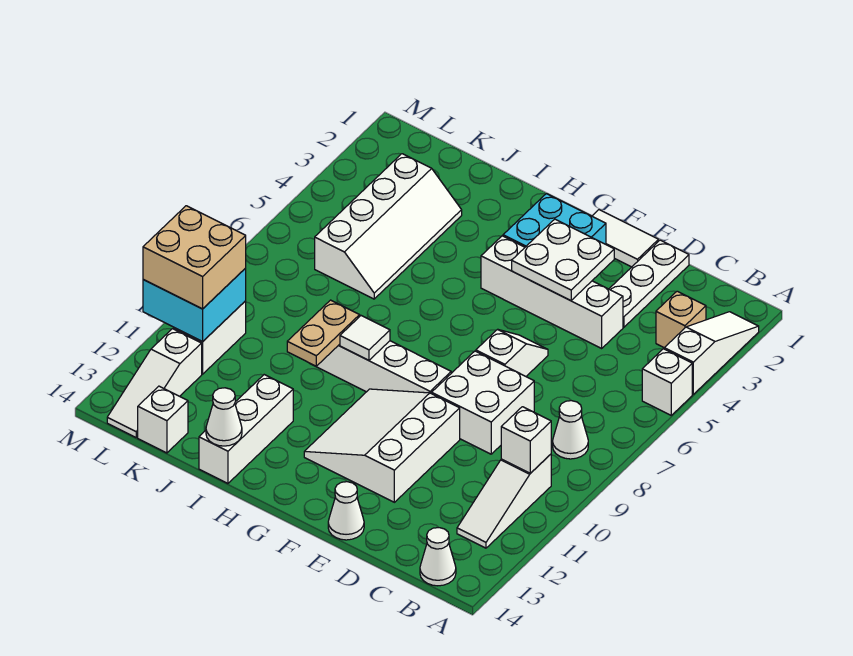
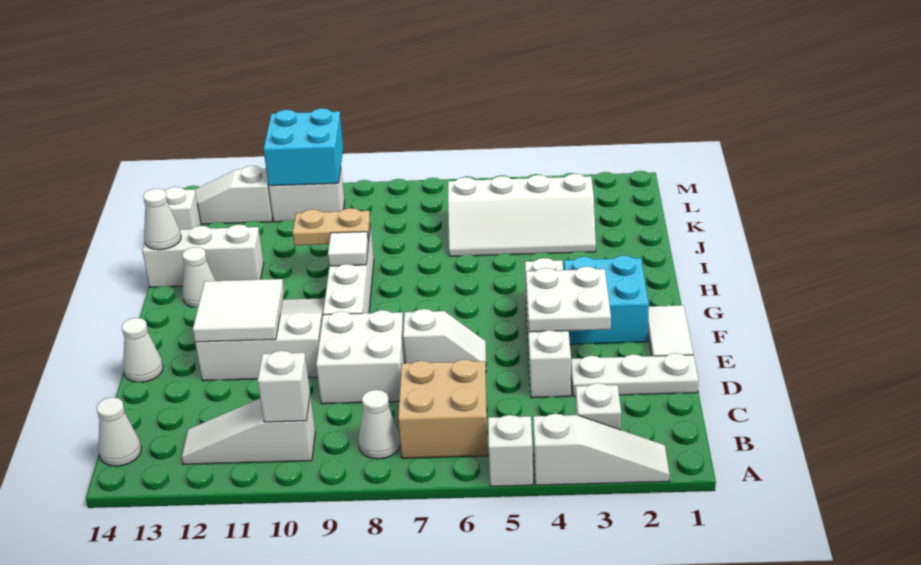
tan 1x1 brick [656,291,706,348] -> white 1x1 brick [576,383,621,430]
none -> white 2x2 tile [193,279,284,342]
none -> white 1x1 cone [182,247,215,308]
tan 2x2 brick [143,206,246,309] -> tan 2x2 brick moved to [398,359,488,458]

